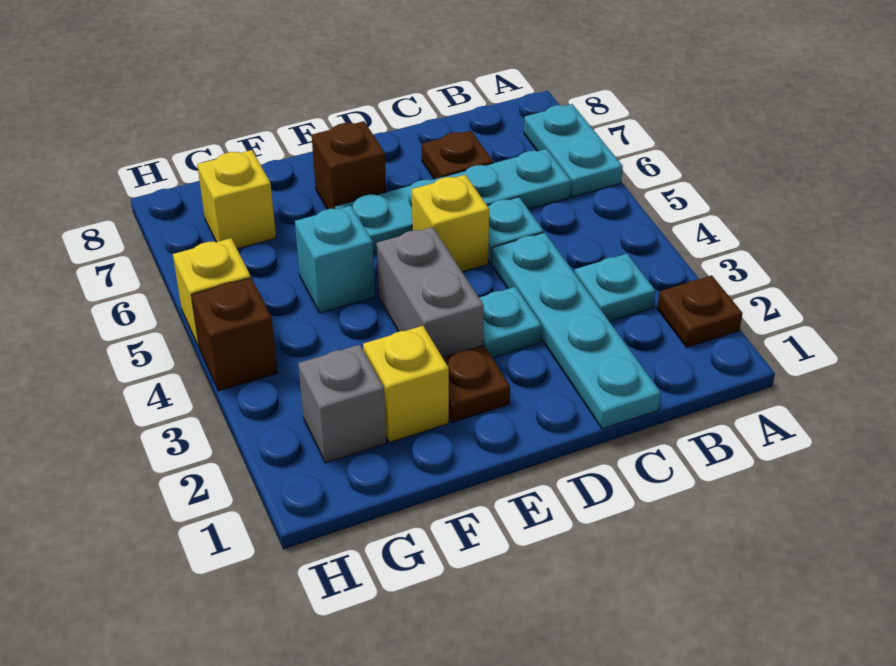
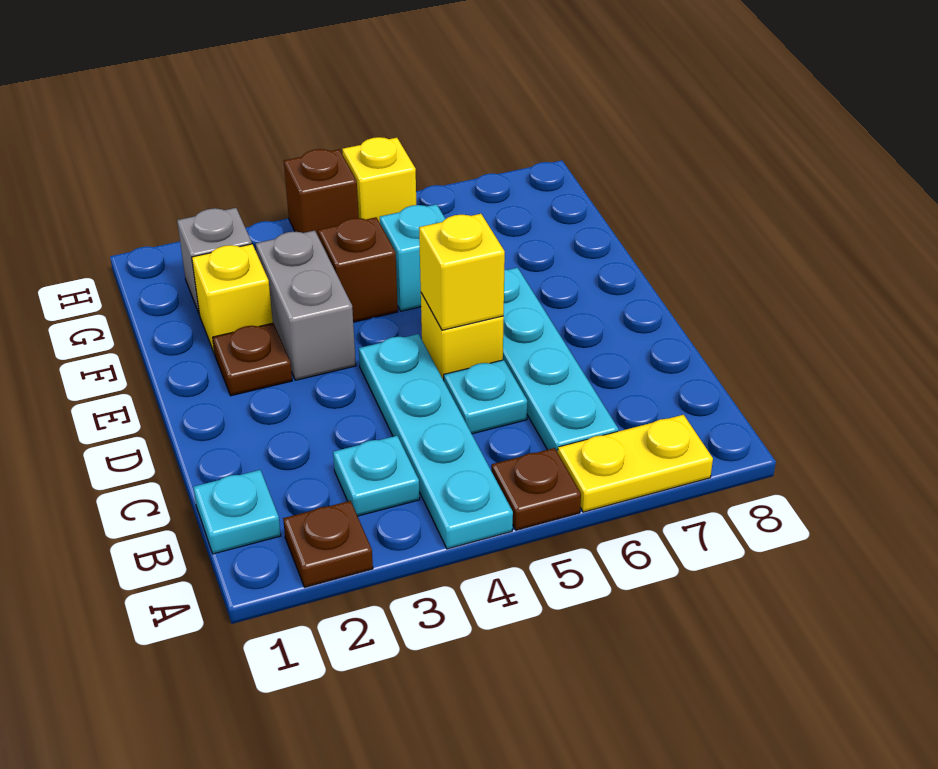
cyan 1x2 plate [524,104,623,197] -> yellow 1x2 plate [558,415,713,512]
cyan 1x4 plate [492,233,661,429] -> cyan 1x4 plate turned to [359,334,513,549]
brown 1x1 plate [422,131,493,179] -> brown 1x1 plate moved to [491,448,581,530]
cyan 1x1 plate [479,287,542,358] -> cyan 1x1 plate moved to [193,470,281,554]
grey 1x2 brick [377,227,484,358] -> grey 1x2 brick turned to [256,231,356,380]
brown 1x1 brick [312,121,386,209] -> brown 1x1 brick moved to [318,217,398,322]
yellow 1x1 brick [197,150,276,249] -> yellow 1x1 brick moved to [419,214,505,330]

